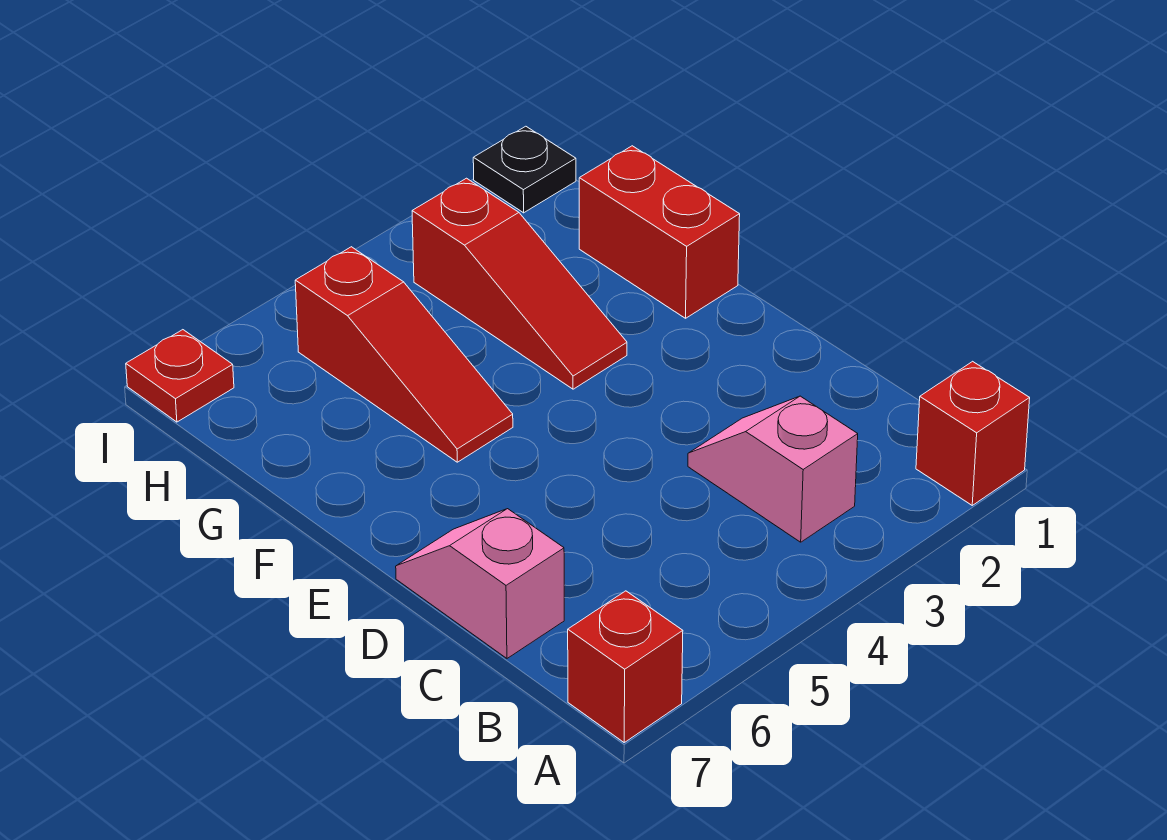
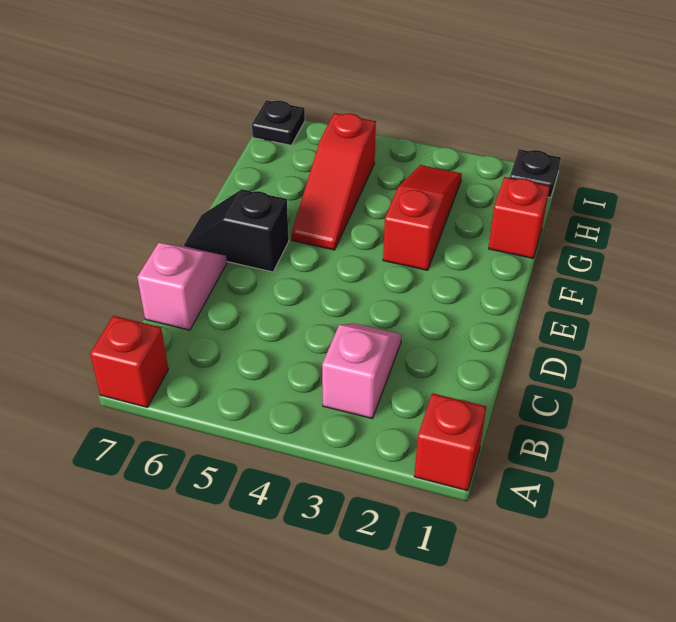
none -> black 1x2 slope [184,189,289,272]
red 1x2 brick [579,146,740,318] -> red 1x1 brick [489,177,550,258]
red 1x3 slope [412,178,627,389] -> red 1x3 slope turned to [383,165,462,270]
red 1x1 plate [126,330,234,422] -> black 1x1 plate [252,100,305,145]

